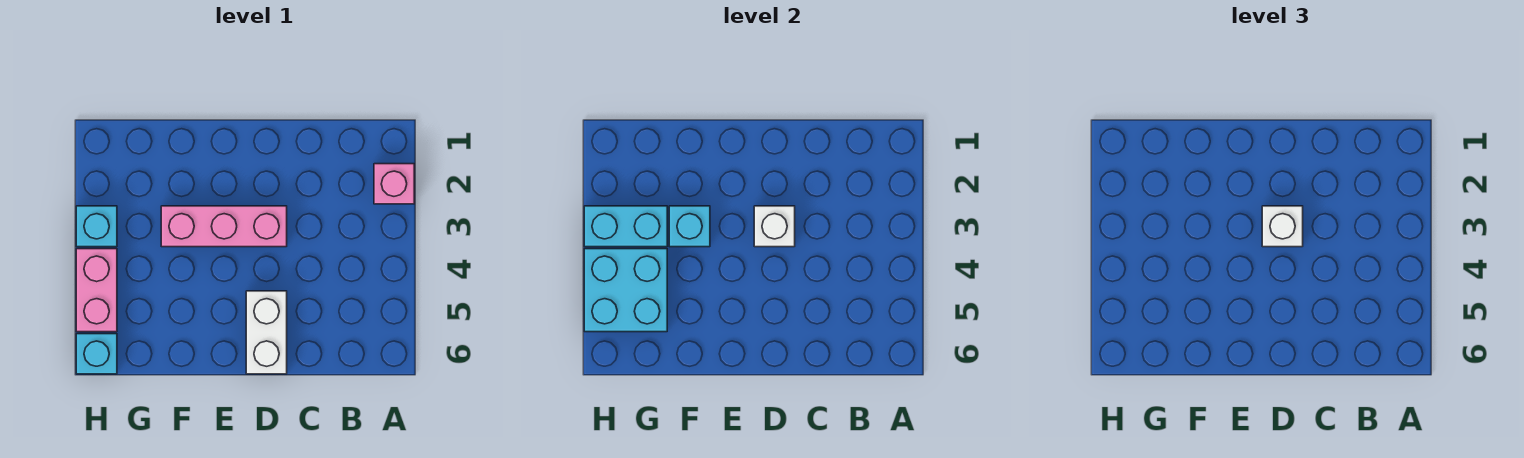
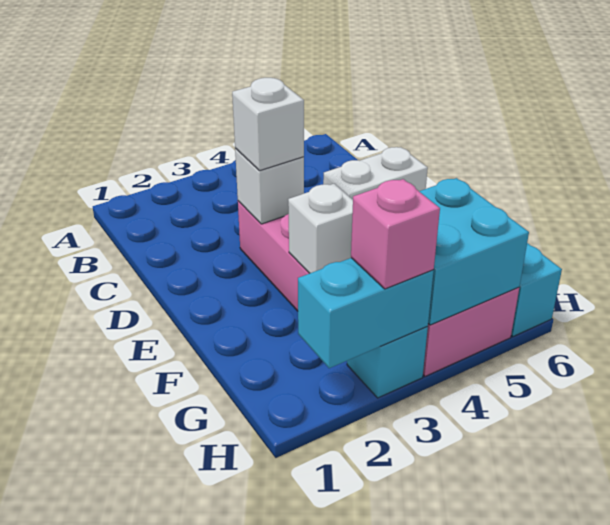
pink 1x1 brick [374,164,414,204] -> pink 1x1 brick moved to [351,179,440,289]
cyan 1x1 brick [669,206,710,247] -> white 1x1 brick [288,184,353,273]
cyan 1x2 brick [584,206,667,247] -> cyan 1x2 brick turned to [298,258,434,368]

